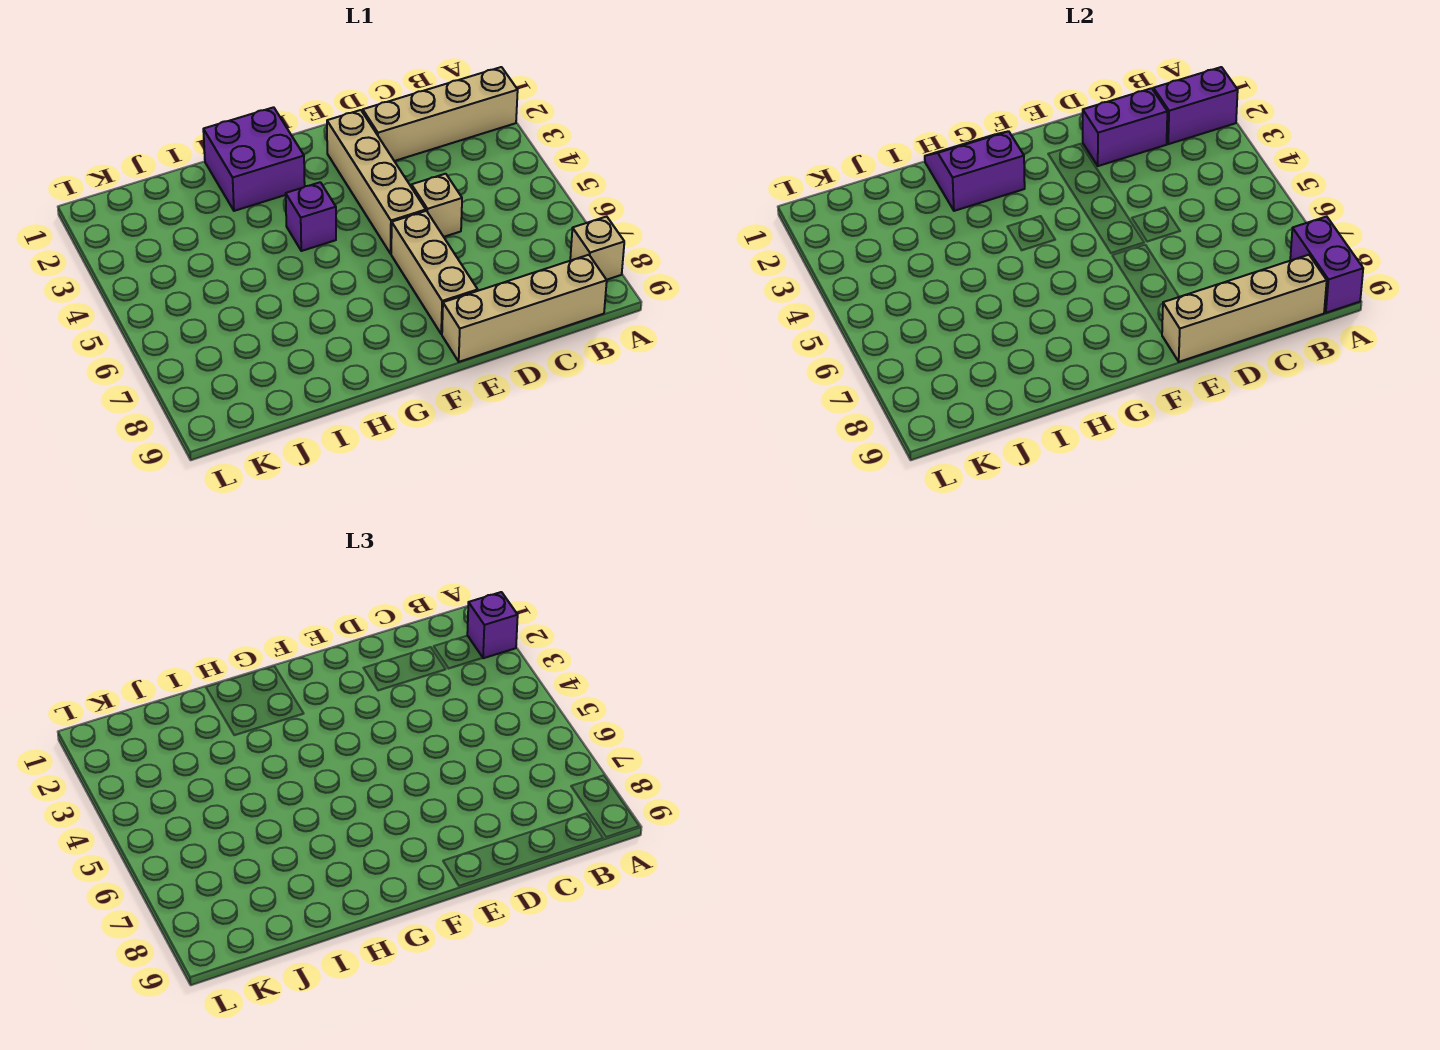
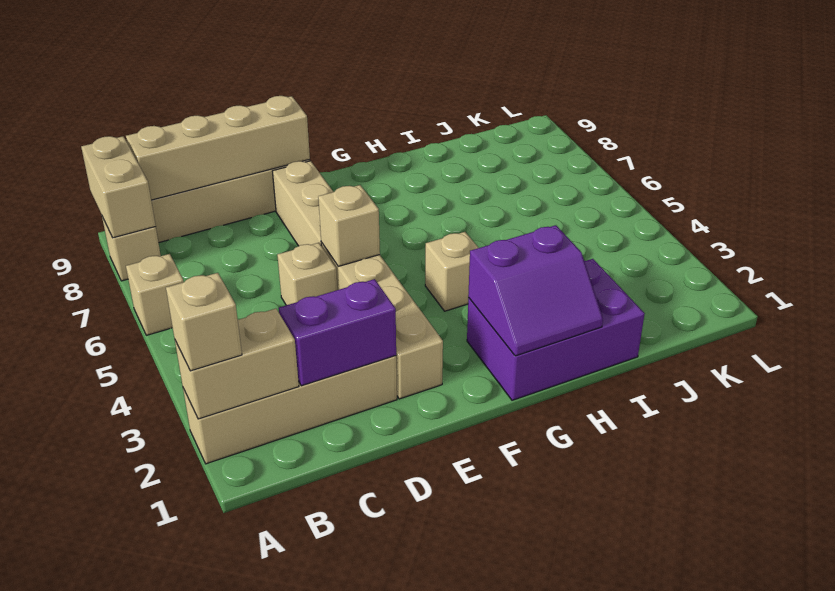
purple 1x2 brick [1153,67,1238,144] -> tan 1x2 brick [175,309,299,419]
purple 1x1 brick [467,592,518,658] -> tan 1x1 brick [166,273,242,371]
none -> tan 1x1 brick [126,254,184,335]
purple 1x2 brick [1290,217,1363,313] -> tan 1x2 brick [81,136,156,238]
none -> tan 1x1 brick [318,185,380,266]
purple 2x2 brick [203,107,305,211] -> purple 2x3 brick [467,259,645,400]
purple 1x1 brick [286,182,336,251] -> tan 1x1 brick [425,232,478,311]

